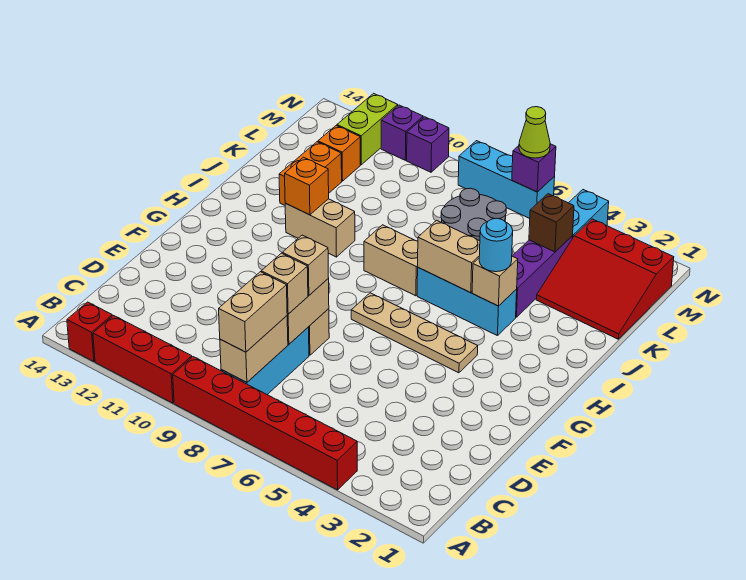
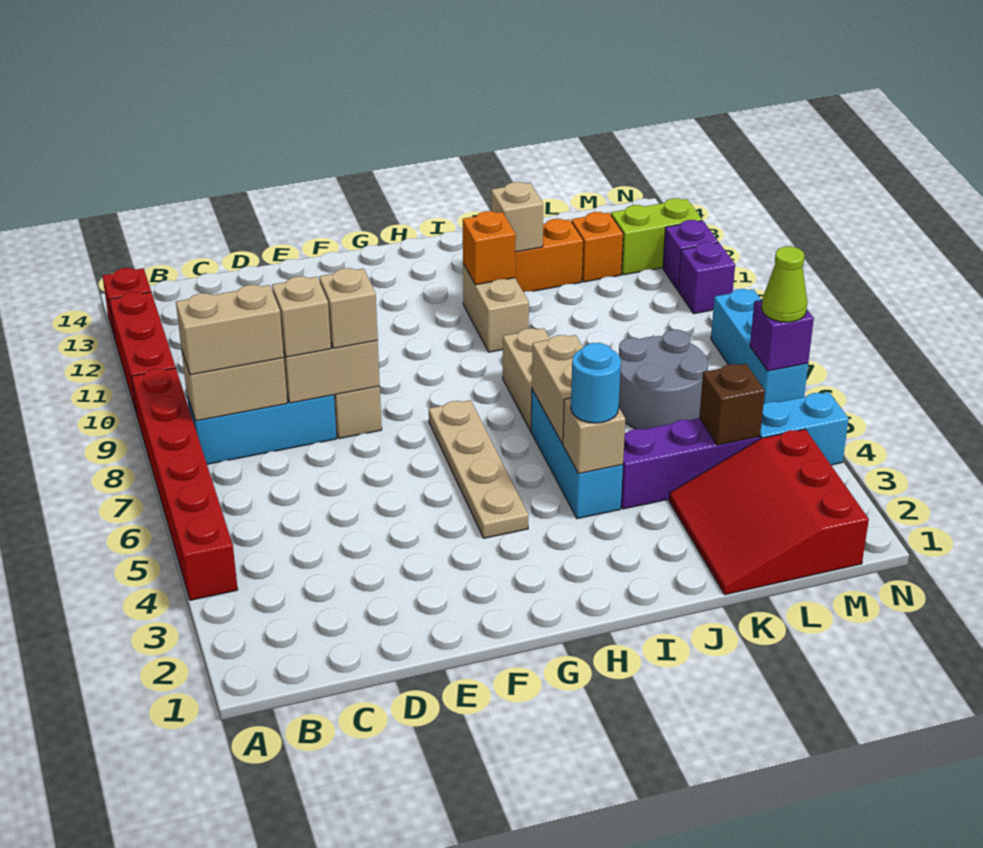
none -> tan 1x1 brick [491,182,543,252]

